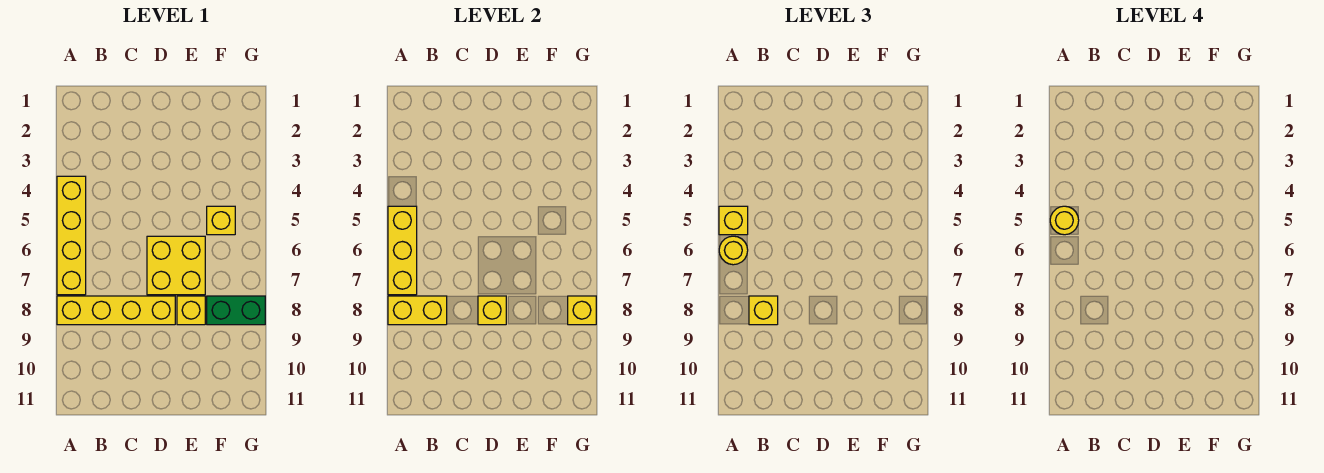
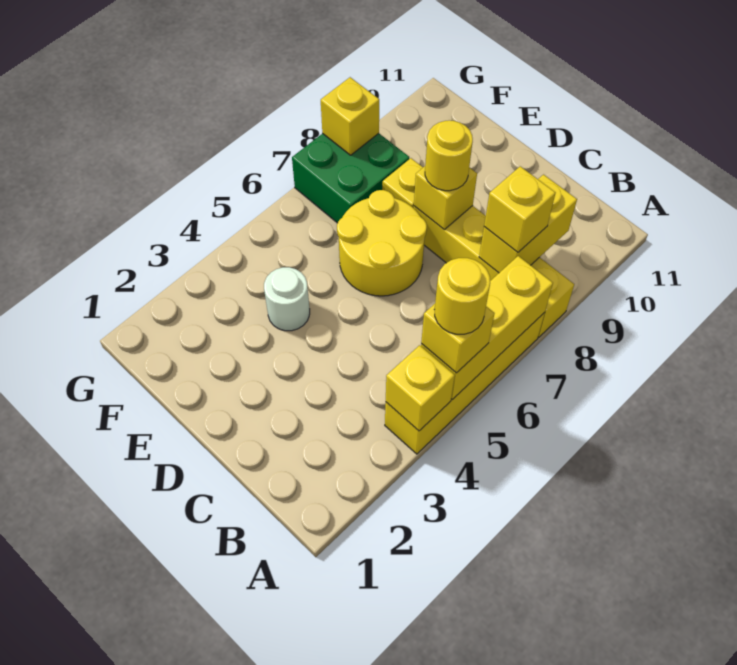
yellow 1x1 round brick [719,236,748,265] -> yellow 1x1 round brick moved to [425,120,473,191]
yellow 1x2 brick [388,296,447,325] -> yellow 1x2 brick turned to [479,175,577,273]
yellow 2x2 brick [147,236,205,295] -> yellow 2x2 round brick [337,190,427,296]
none -> white 1x1 round brick [264,267,310,331]
yellow 1x1 brick [207,206,235,235] -> yellow 1x1 brick moved to [386,345,455,431]
green 1x2 brick [207,296,265,325] -> green 2x2 brick [292,133,409,223]

